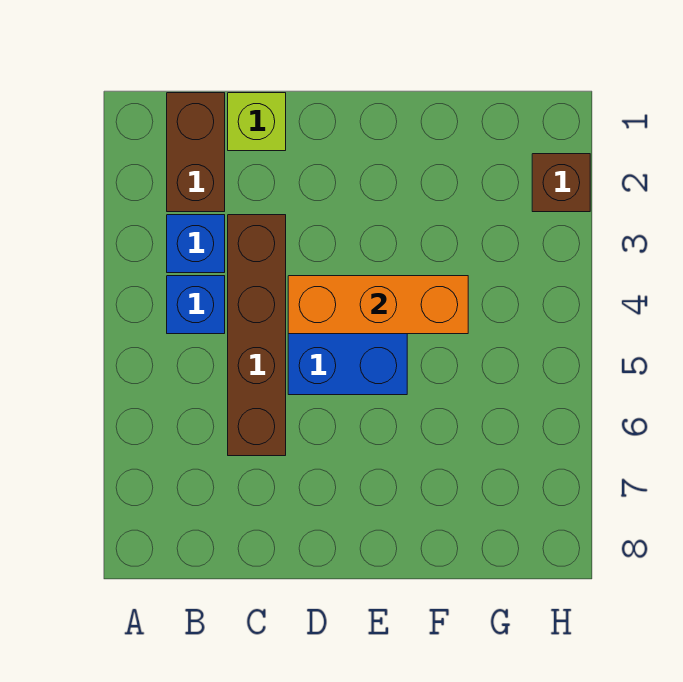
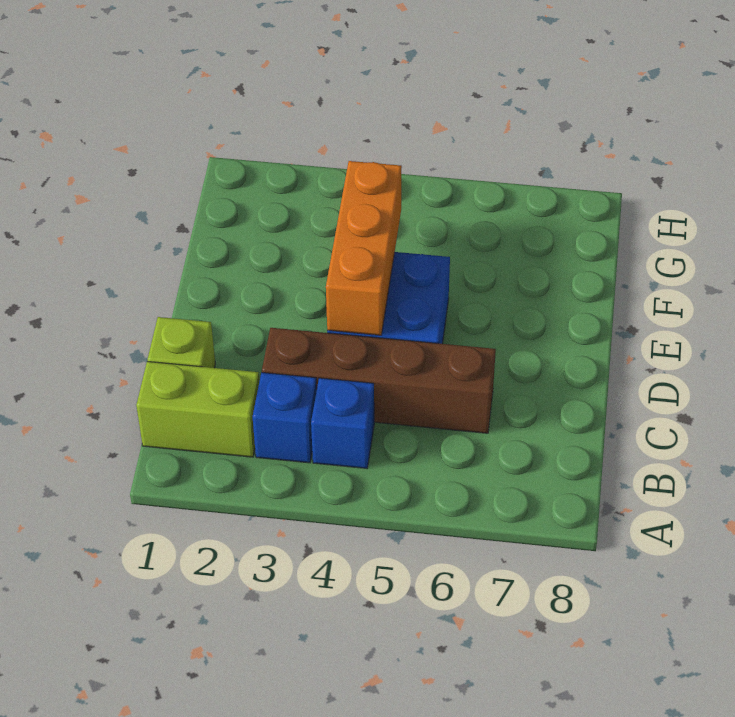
brown 1x2 brick [167,93,225,212] -> lime 1x2 brick [136,361,259,457]
brown 1x1 brick [532,154,590,212] -> none

